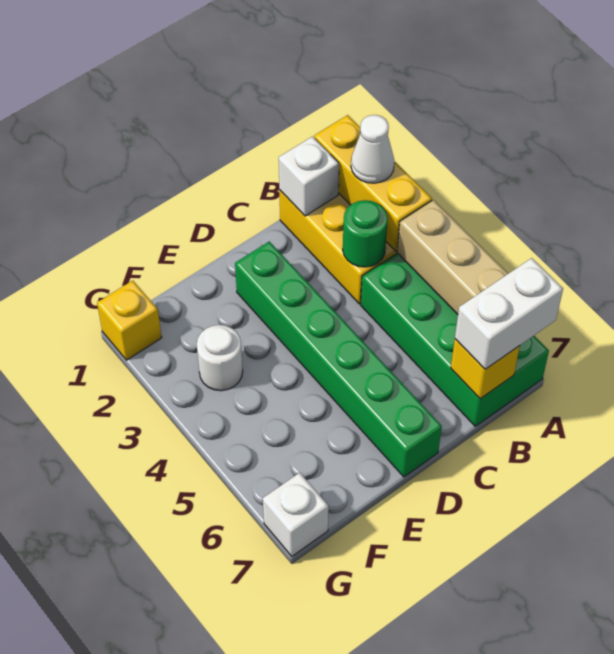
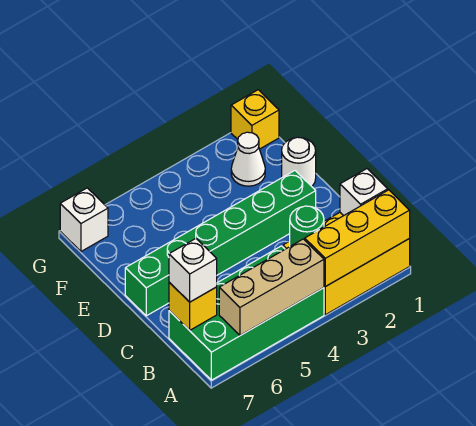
white 1x1 cone [351,115,394,183] -> white 1x1 cone moved to [231,132,265,186]
white 1x2 brick [455,258,563,369] -> white 1x1 brick [169,239,217,302]
white 1x1 round brick [197,325,243,391] -> white 1x1 round brick moved to [282,137,316,186]

